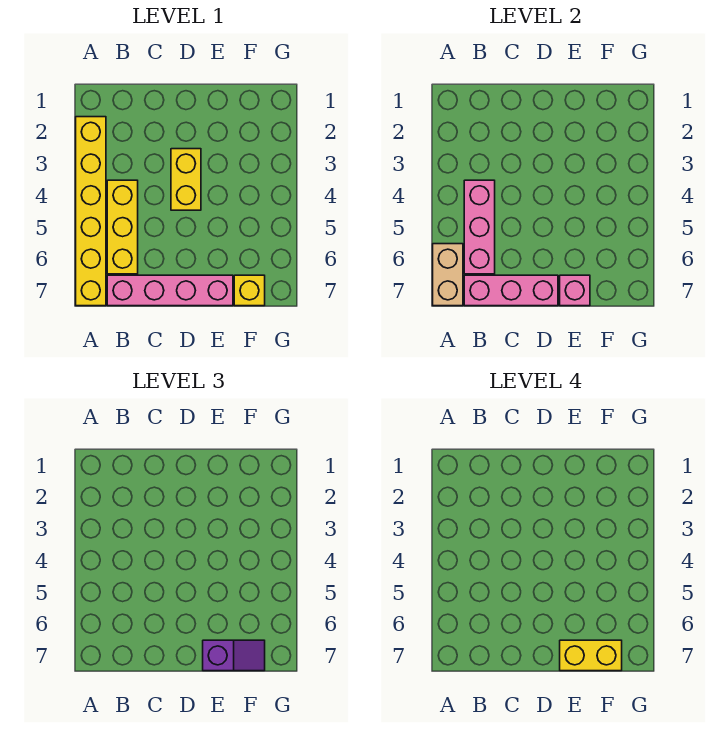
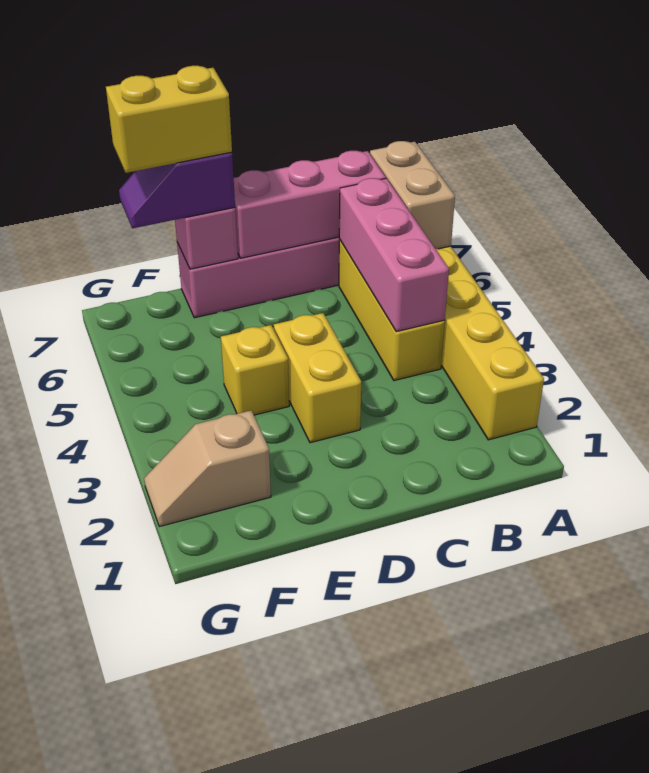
none -> tan 1x2 slope [144,410,271,527]
yellow 1x1 brick [234,275,265,306] -> yellow 1x1 brick moved to [221,325,289,415]

